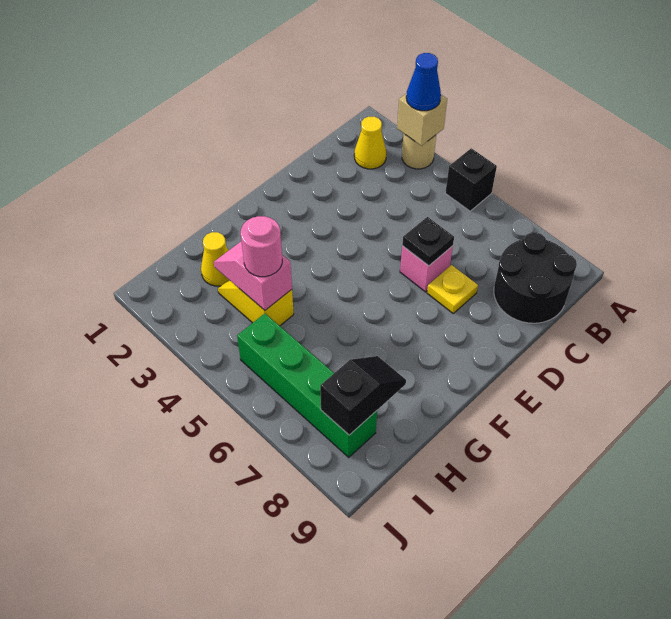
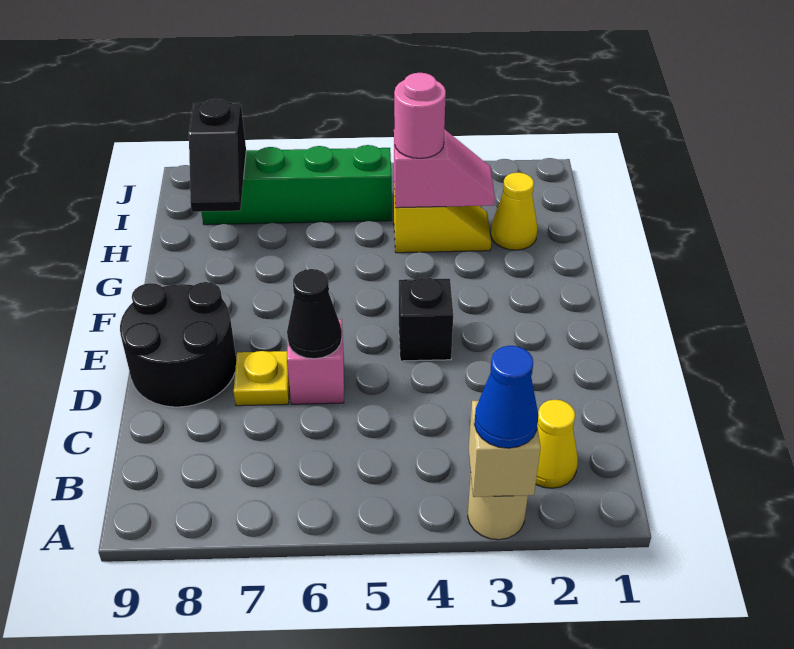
black 1x1 brick [445,148,497,211] -> black 1x1 brick moved to [399,277,453,361]
black 2x2 round brick [494,232,577,323] -> black 2x2 round brick moved to [120,282,236,407]
black 1x1 plate [402,217,454,266] -> black 1x1 cone [287,269,342,359]

